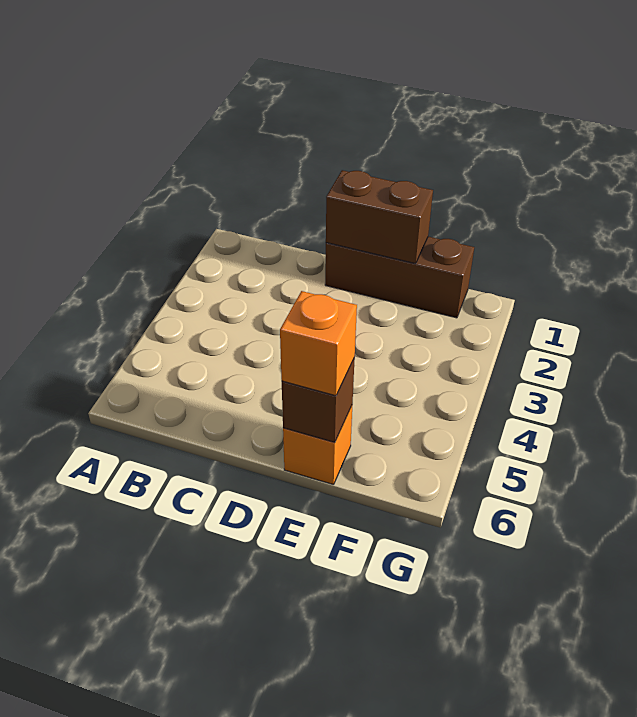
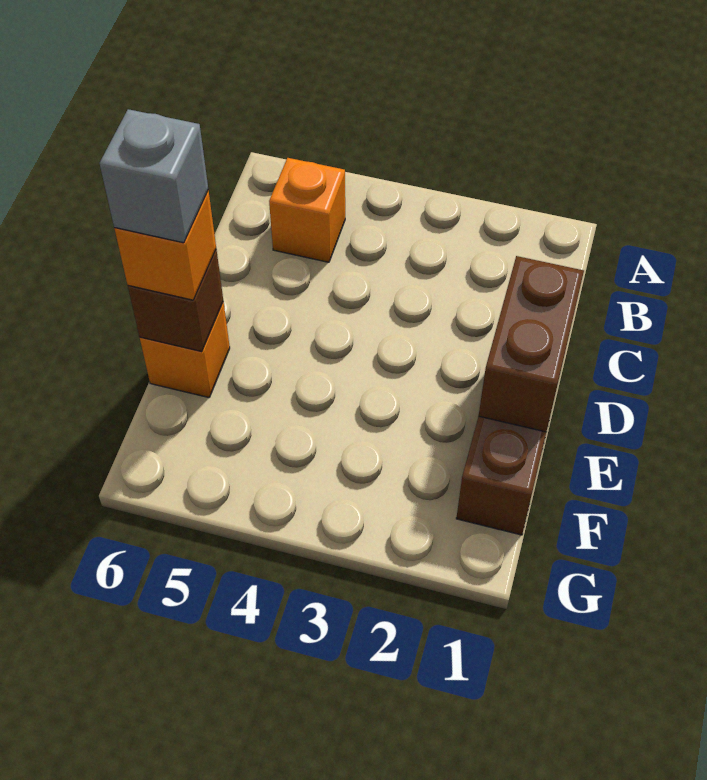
none -> orange 1x1 brick [269,158,345,262]
none -> grey 1x1 brick [99,109,208,243]

